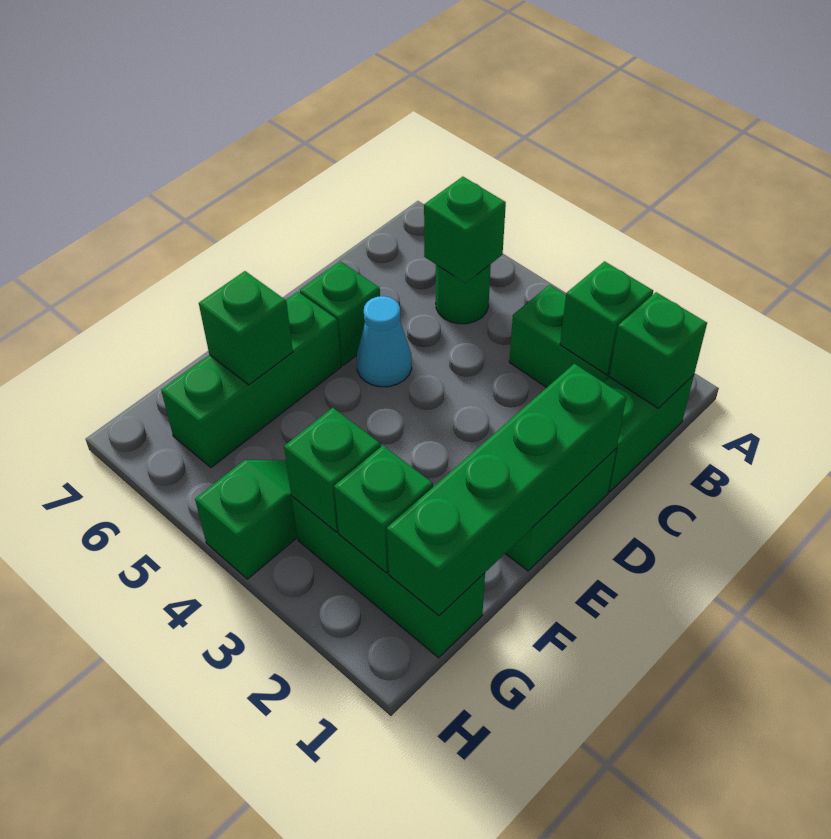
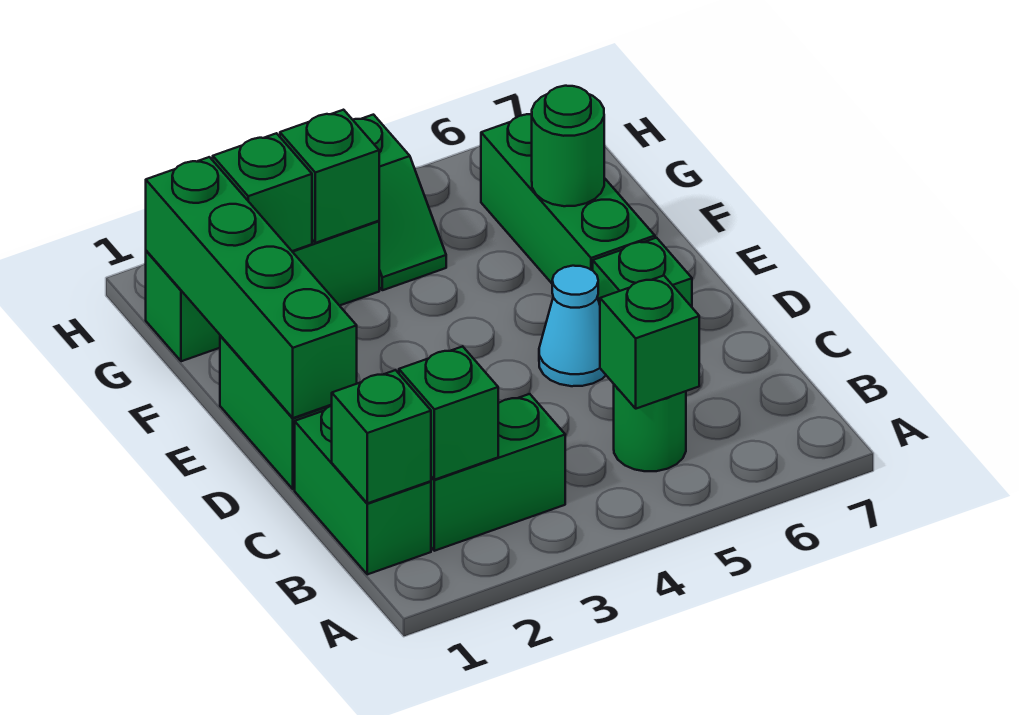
green 1x1 brick [199,271,293,385] -> green 1x1 round brick [532,86,604,206]

